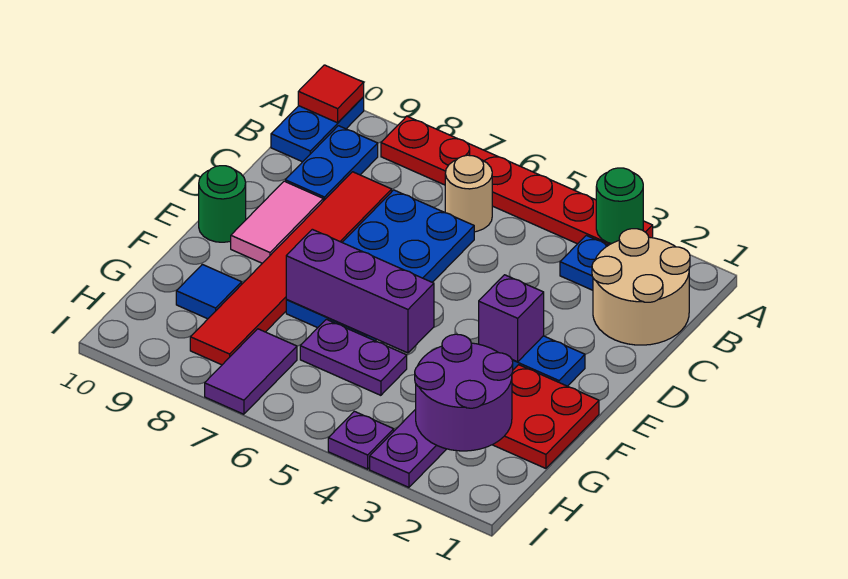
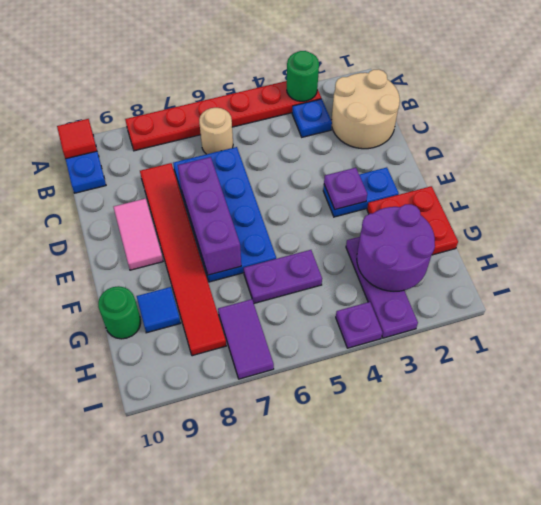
blue 1x2 plate [285,126,378,201] -> none
purple 1x1 brick [479,275,544,362] -> purple 1x1 plate [324,168,367,210]
green 1x1 round brick [199,166,246,242] -> green 1x1 round brick moved to [98,286,141,339]
purple 1x3 brick [286,229,434,353] -> purple 1x3 brick turned to [178,157,241,275]

